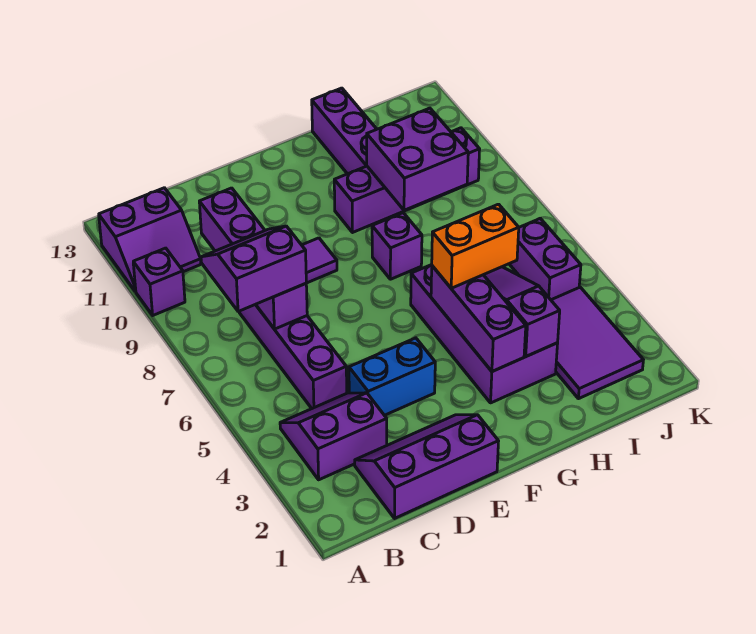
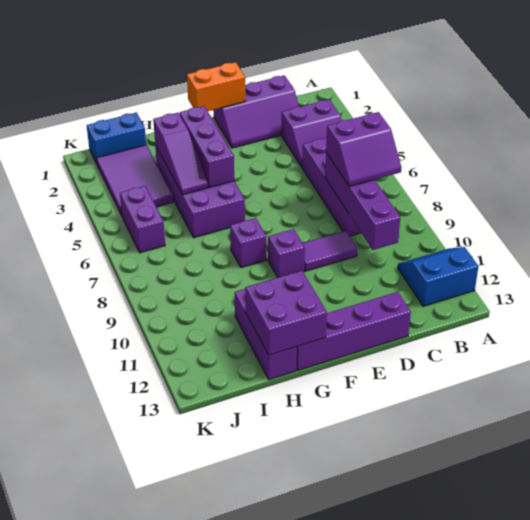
purple 1x1 brick [133,248,185,315] -> purple 1x1 brick moved to [268,229,305,277]
purple 2x2 slope [99,188,201,291] -> blue 2x2 slope [398,247,479,306]
blue 1x2 brick [349,338,435,415] -> blue 1x2 brick moved to [87,113,146,164]
orange 1x2 brick [432,204,519,288] -> orange 1x2 brick moved to [187,62,245,111]
purple 1x4 brick [334,128,480,233] -> purple 1x4 brick moved to [296,292,411,370]
purple 2x2 brick [367,108,468,210] -> purple 2x2 brick moved to [245,271,327,355]

